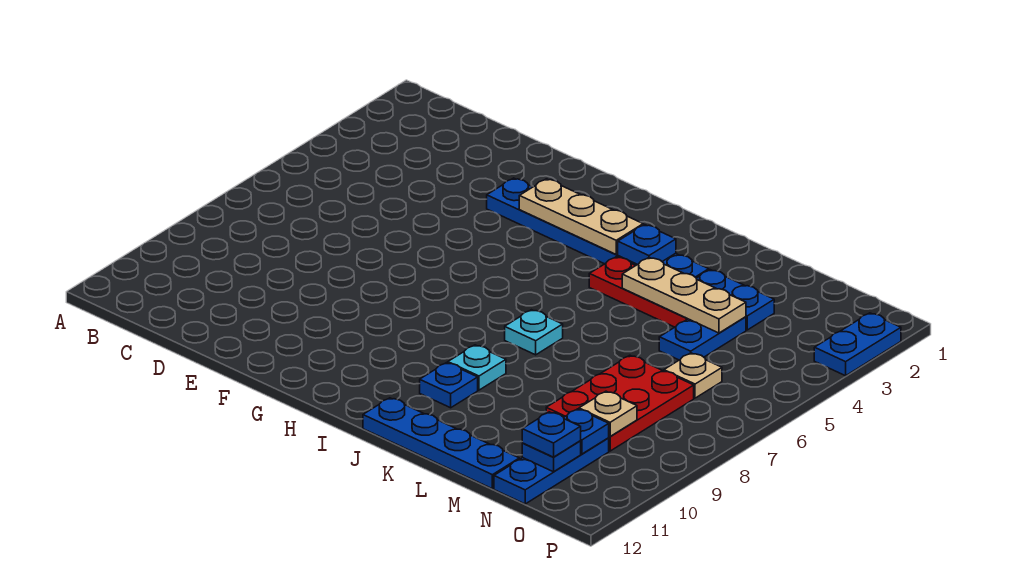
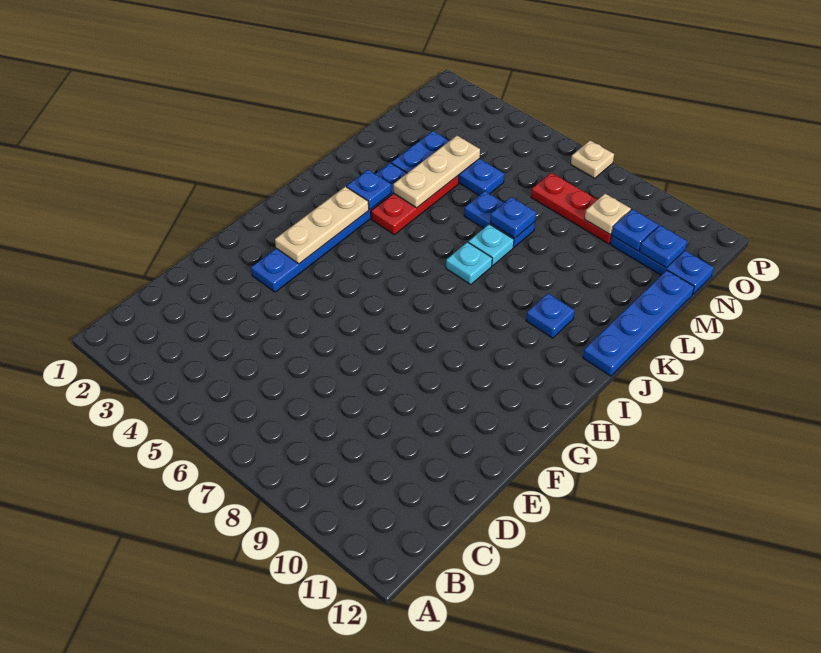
cyan 1x1 plate [448,345,506,390] -> cyan 1x1 plate moved to [468,224,514,266]
red 2x3 plate [546,355,694,451] -> red 1x3 plate [531,173,612,244]
tan 1x1 plate [664,353,722,398] -> tan 1x1 plate moved to [571,141,614,178]
blue 1x1 plate [522,412,581,457] -> blue 1x1 plate moved to [490,197,536,238]
blue 1x2 plate [814,313,901,376] -> blue 1x2 plate moved to [464,191,535,247]

